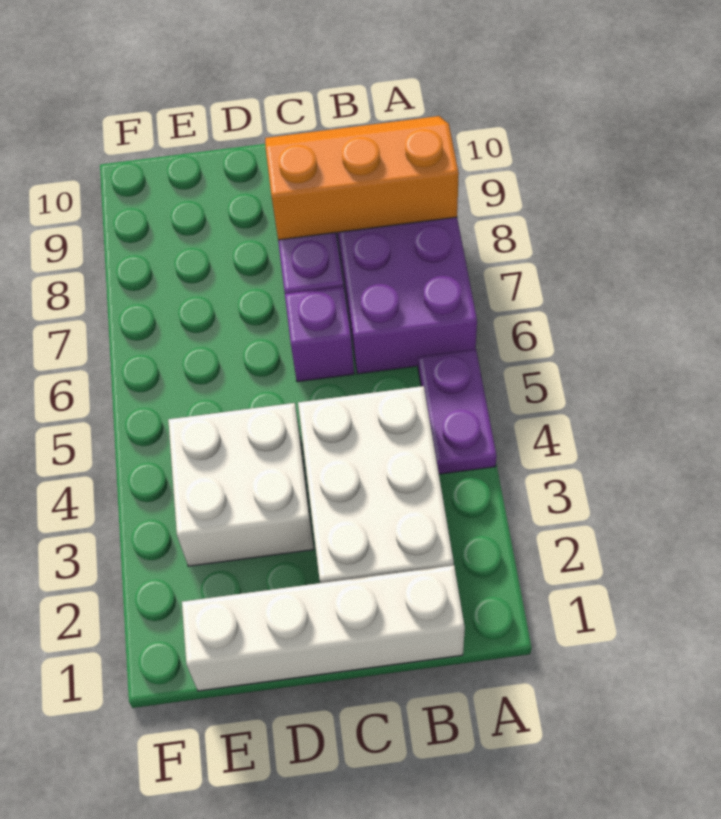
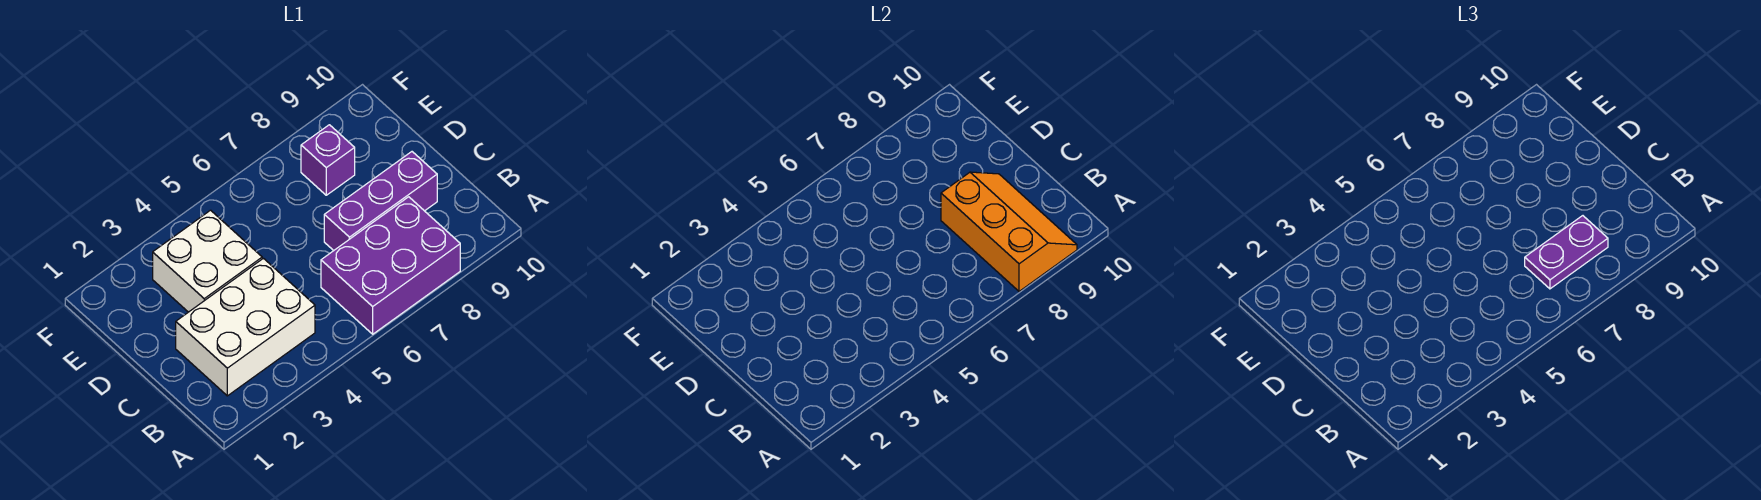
purple 1x2 plate [418,349,497,474] -> purple 1x2 plate moved to [1525,216,1608,289]
white 1x4 brick [182,565,465,691] -> none
purple 1x1 brick [285,286,354,382] -> purple 1x1 brick moved to [301,125,355,195]

